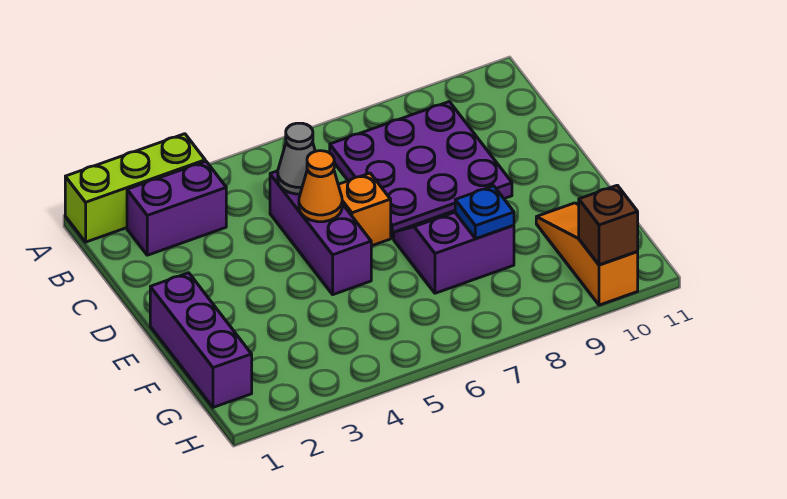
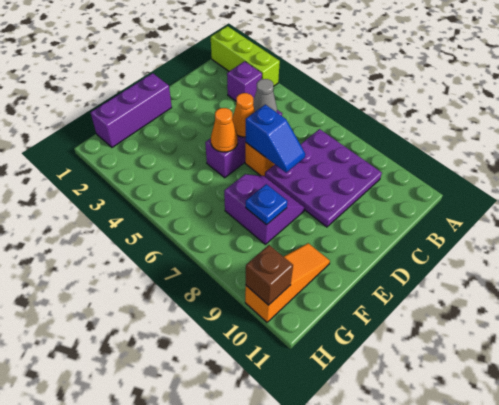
purple 1x2 brick [127,161,226,255] -> purple 1x1 brick [227,61,262,101]
none -> blue 1x2 slope [245,105,305,173]
none -> orange 1x1 cone [211,108,238,152]

